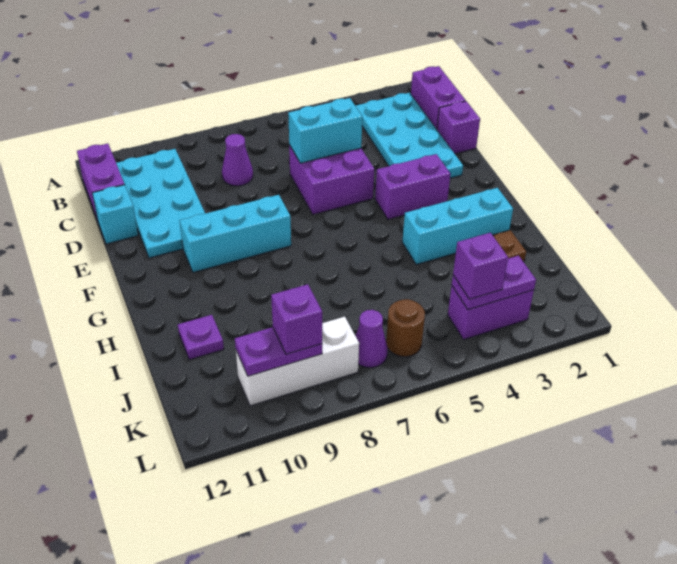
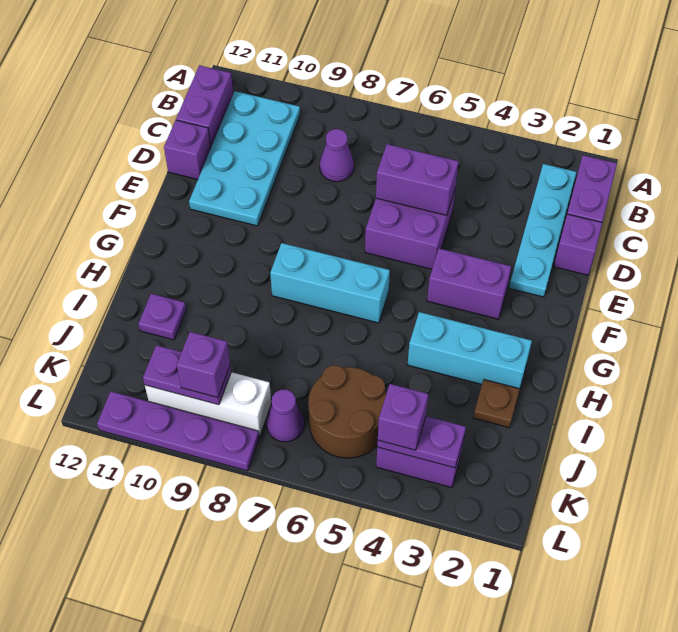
cyan 2x4 plate [356,93,463,178] -> cyan 1x4 plate [509,164,577,297]
cyan 1x2 brick [288,98,362,163] -> purple 1x2 brick [376,144,459,215]
cyan 1x1 brick [92,185,138,244] -> purple 1x1 brick [164,120,211,179]
cyan 1x3 brick [179,195,291,272] -> cyan 1x3 brick moved to [270,243,390,323]
brown 1x1 round brick [386,299,425,357] -> brown 2x2 round brick [308,365,386,458]
none -> purple 1x4 plate [97,391,259,471]

